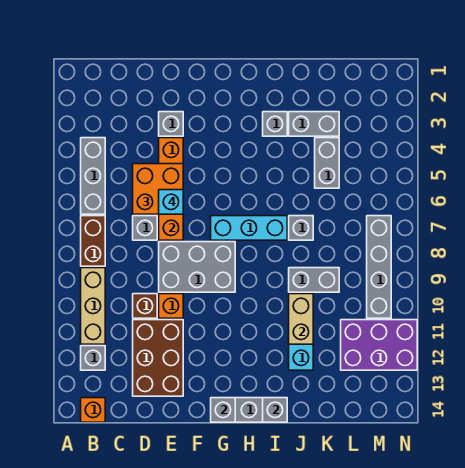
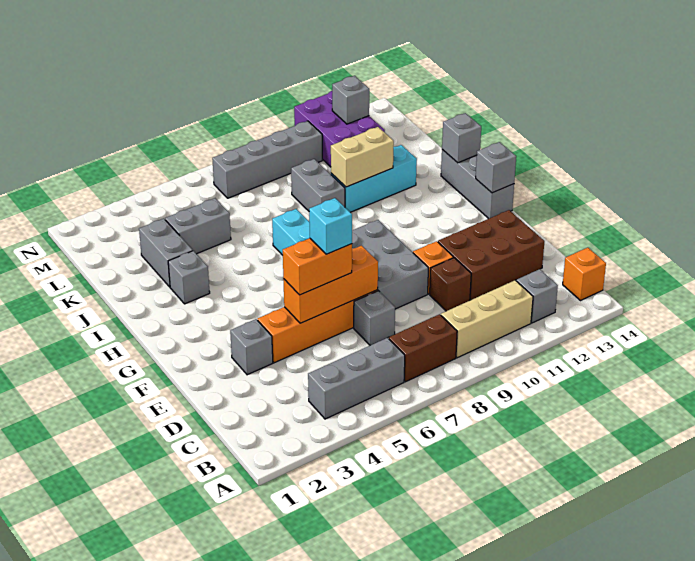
orange 2x2 brick [133,164,183,214] -> orange 1x2 brick [283,238,352,295]
grey 1x1 brick [289,216,313,240] -> grey 1x1 brick moved to [332,76,369,124]

